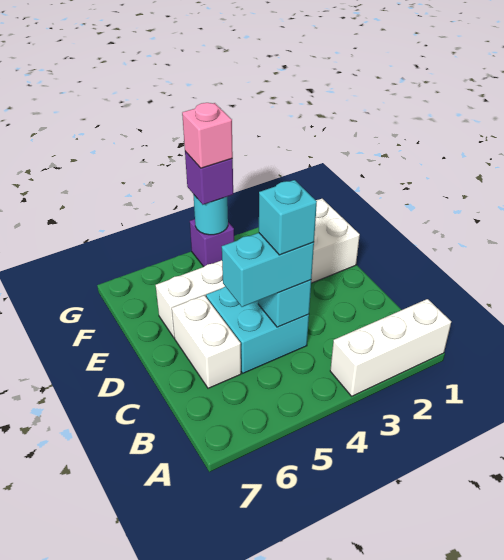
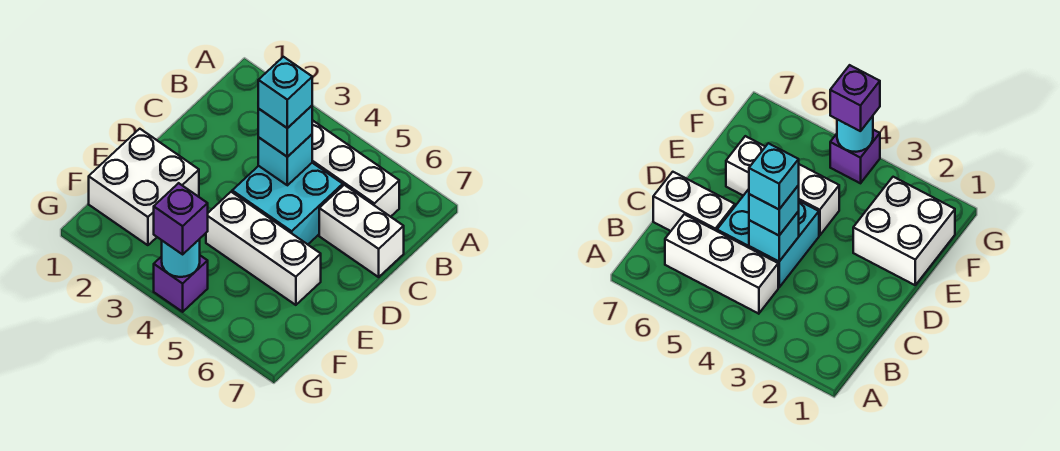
white 1x3 brick [330,299,451,396] -> white 1x3 brick moved to [312,120,399,217]
cyan 1x2 brick [222,233,314,307] -> cyan 1x1 brick [258,106,312,157]
white 1x2 brick [172,295,241,388] -> white 1x2 brick turned to [319,185,404,277]
pink 1x1 brick [182,103,233,168] -> none

